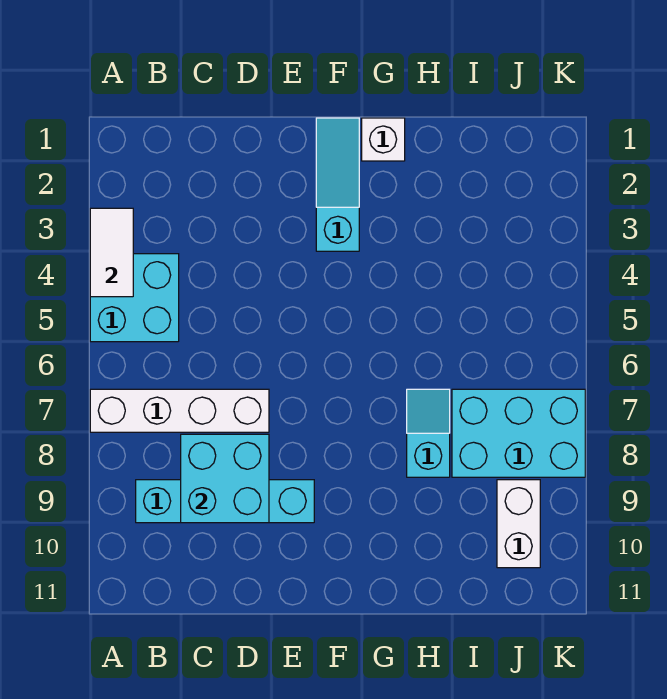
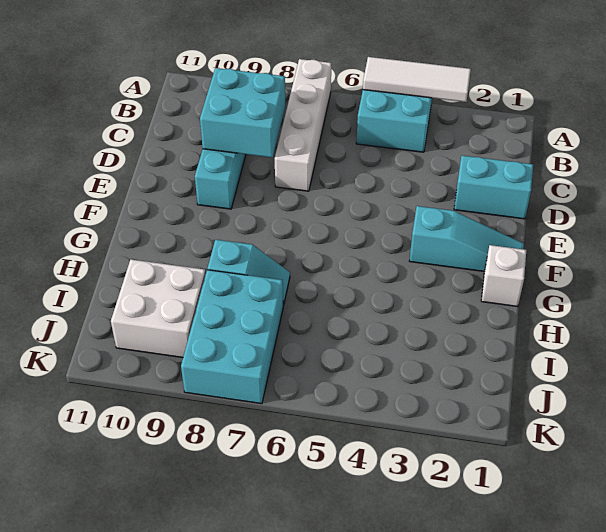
white 1x2 tile [90,208,133,297] -> white 1x3 tile [363,57,471,102]
none -> cyan 1x2 brick [454,156,533,219]
white 1x2 brick [497,480,540,568] -> white 2x2 brick [111,260,206,358]

